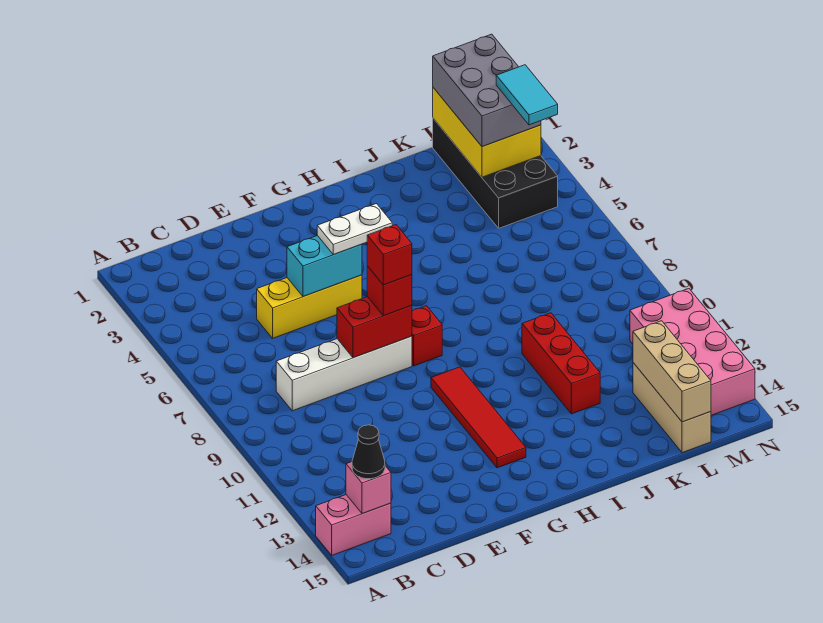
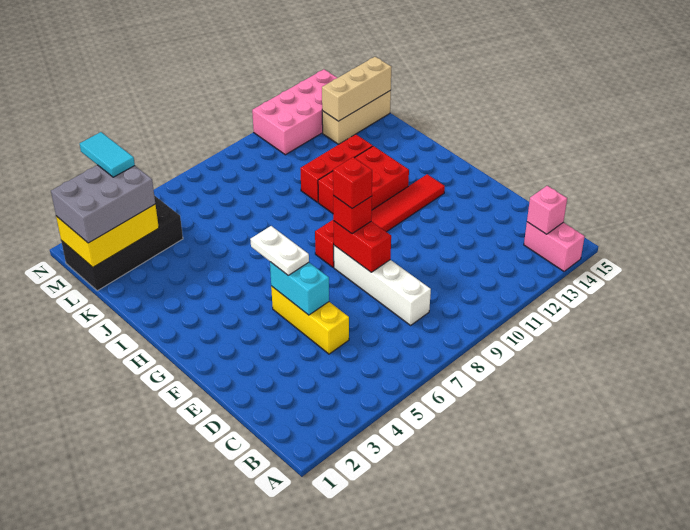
black 1x1 cone [352,425,385,479] -> none
none -> red 2x3 brick [318,146,409,213]
cyan 1x2 tile [496,65,558,125] -> cyan 1x2 tile turned to [80,132,135,177]

